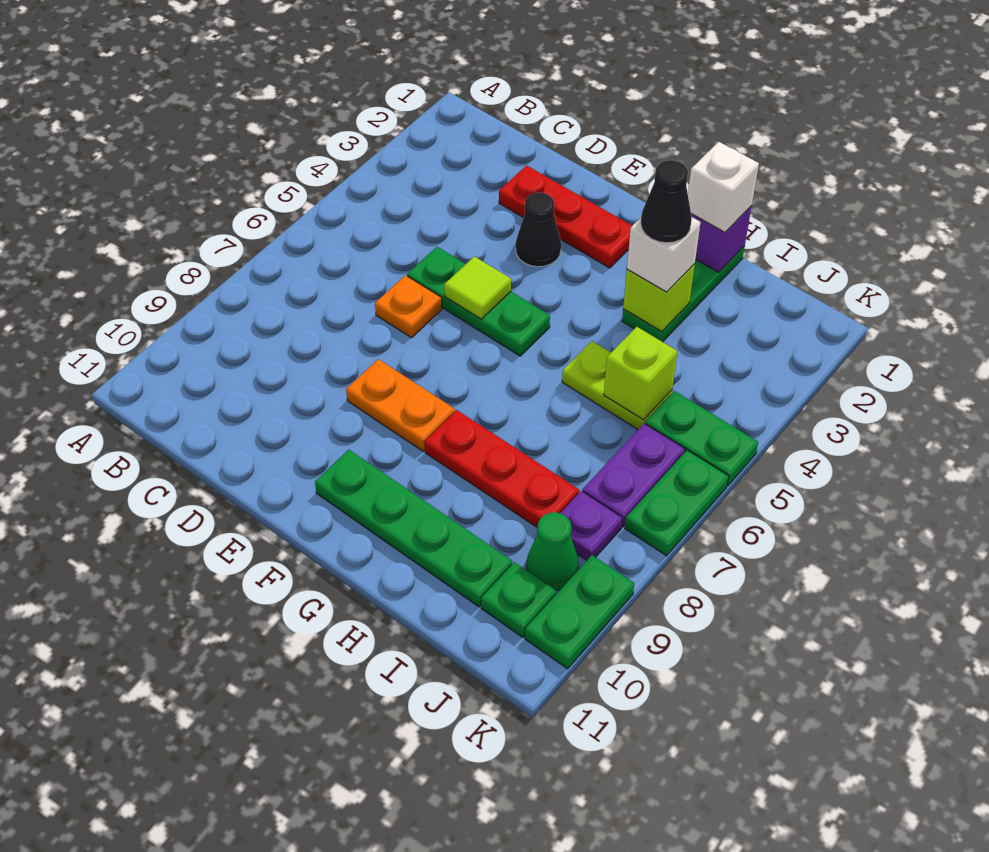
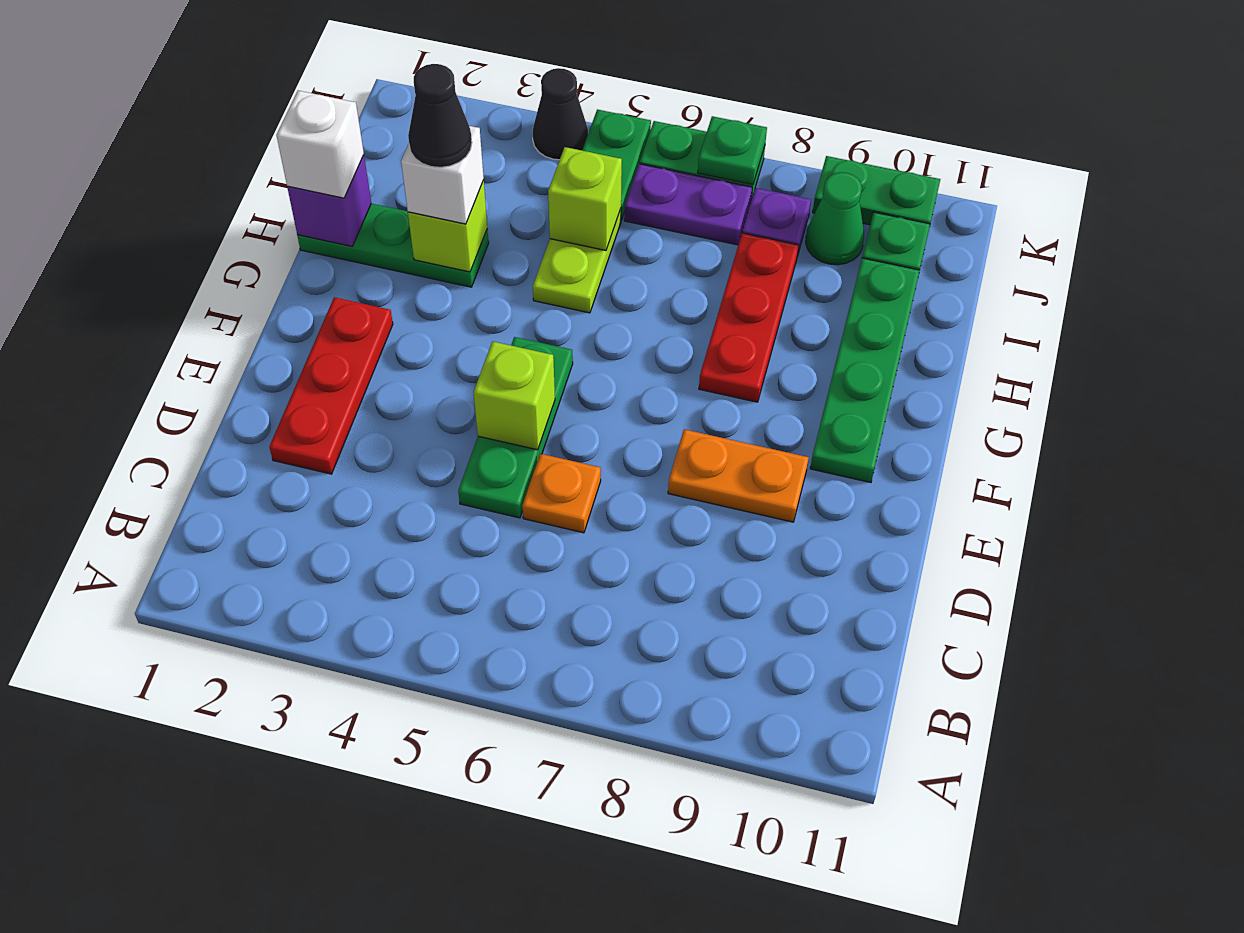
black 1x1 cone [516,193,561,267] -> black 1x1 cone moved to [533,68,588,160]
lime 1x1 tile [444,256,511,319] -> lime 1x1 brick [474,341,555,450]
orange 1x2 plate [346,359,455,452] -> orange 1x2 plate turned to [668,429,809,522]
none -> green 1x1 plate [698,116,767,184]

